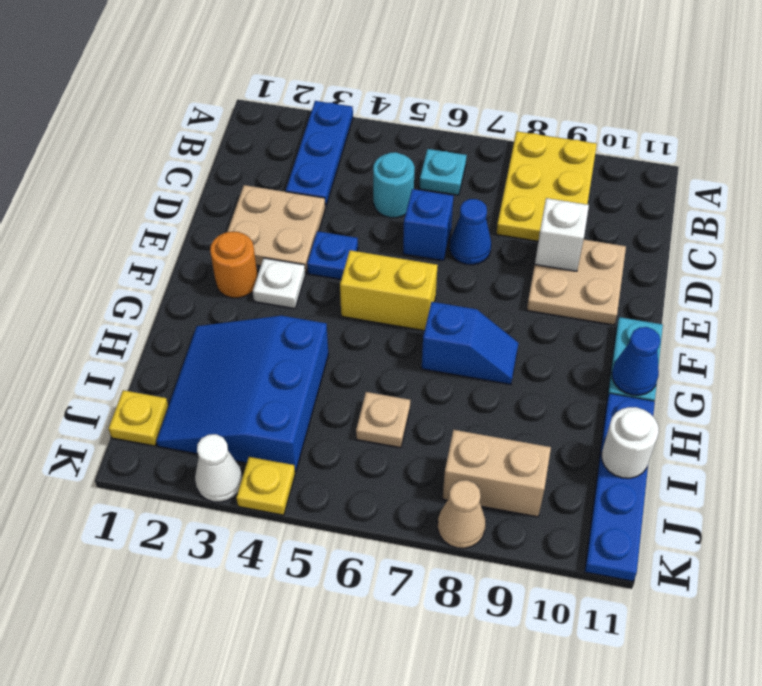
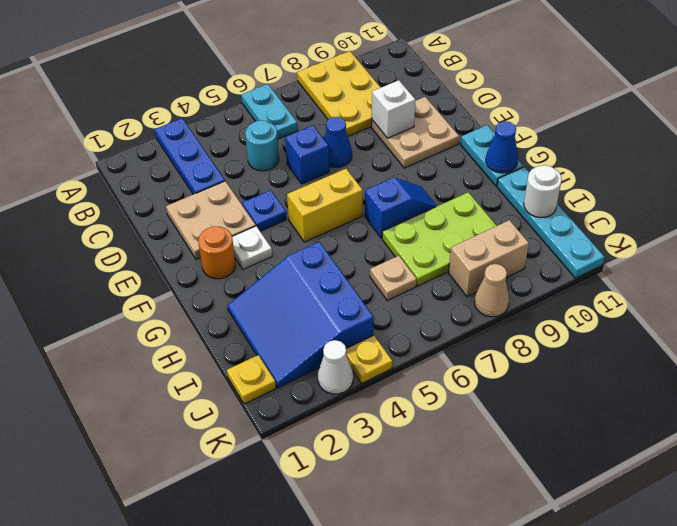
cyan 1x1 plate [420,149,467,195] -> cyan 1x2 plate [241,84,298,139]
none -> lime 2x3 plate [382,192,497,286]
blue 1x4 plate [585,394,655,581] -> cyan 1x4 plate [497,167,605,278]

